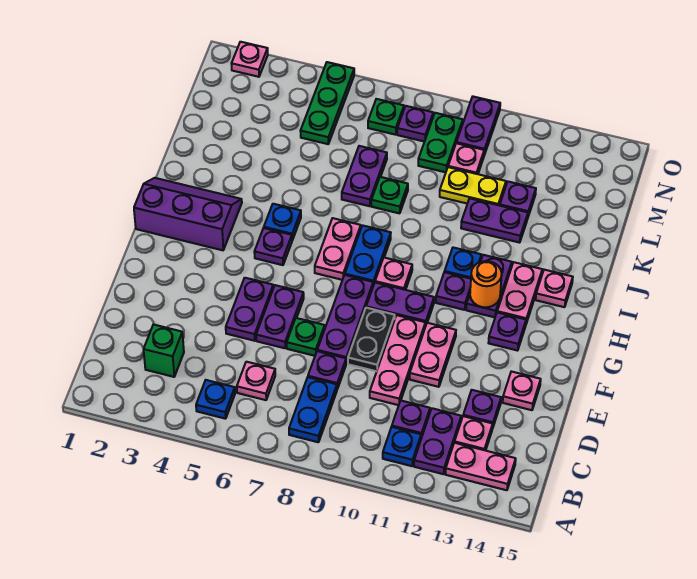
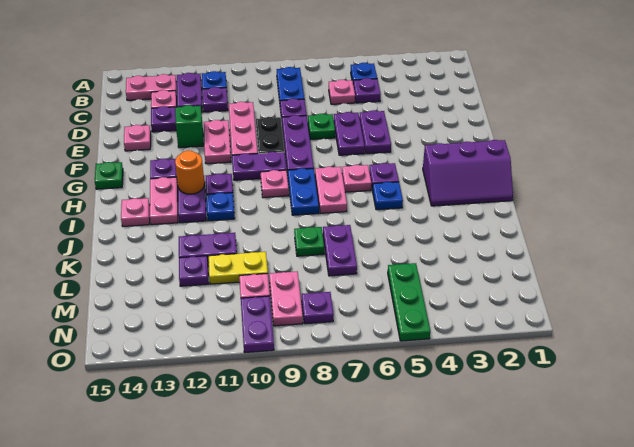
green 1x1 brick [143,324,184,377] -> green 1x1 brick moved to [175,105,204,148]
none -> purple 1x1 plate [353,78,381,103]
green 1x2 plate [418,113,463,172] -> pink 1x2 plate [269,272,303,326]
green 1x1 plate [368,99,404,135] -> green 1x1 plate moved to [95,162,123,189]
pink 1x1 plate [231,42,268,77] -> pink 1x1 plate moved to [342,165,371,192]

